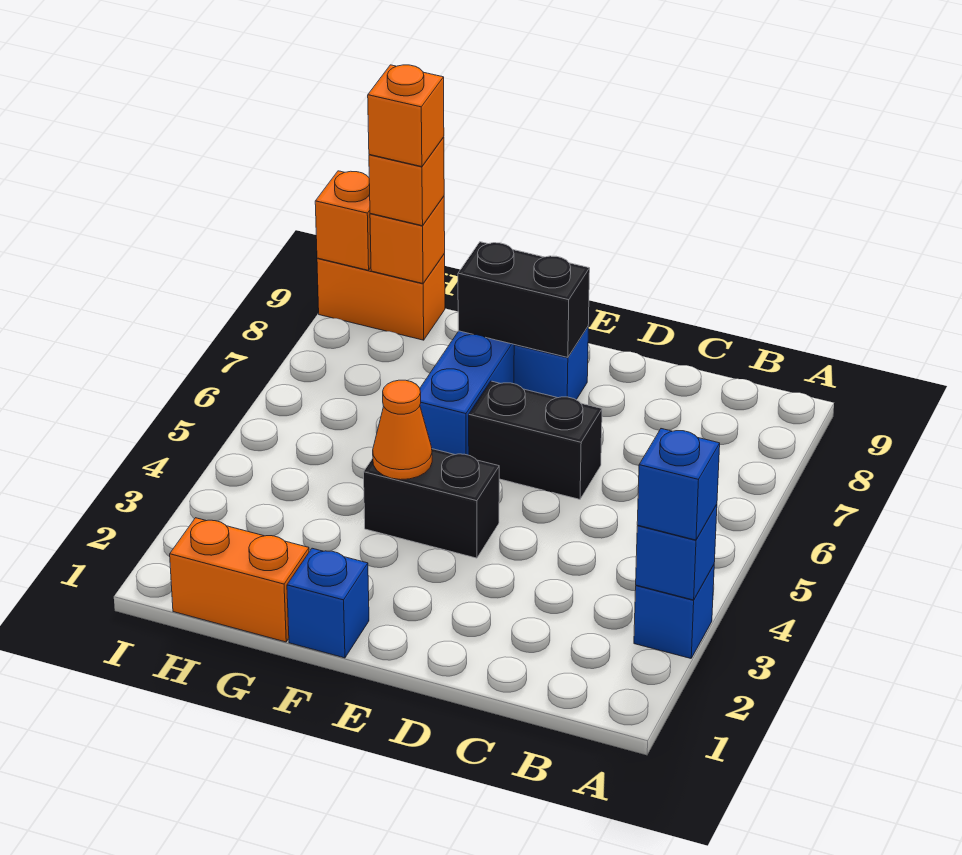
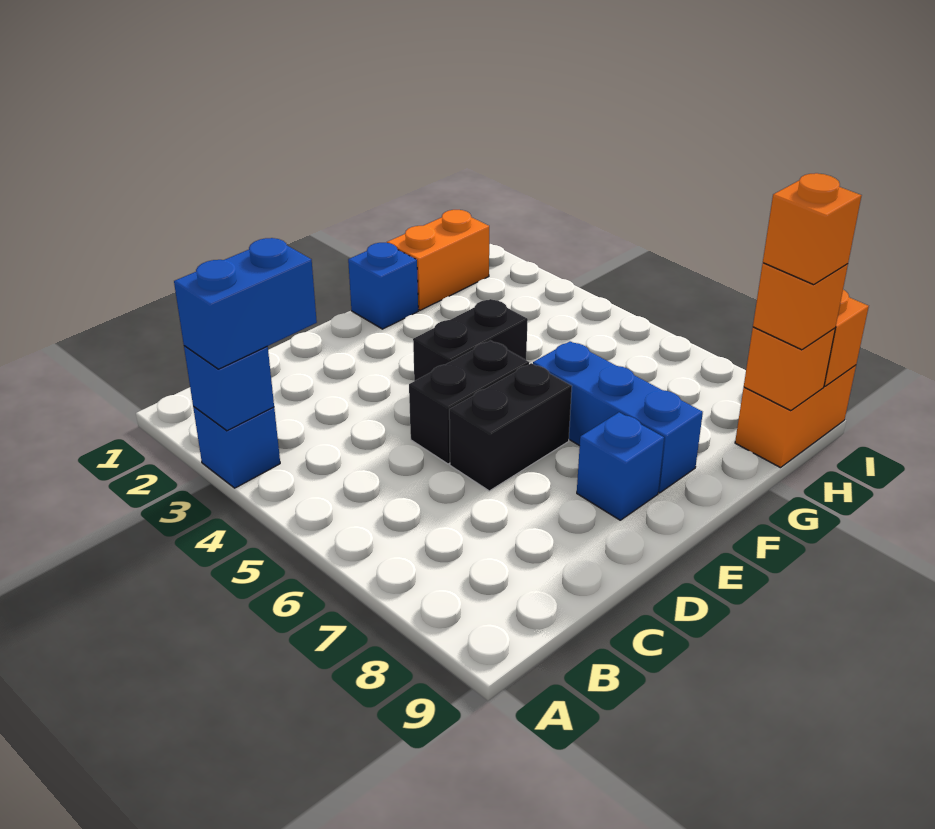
blue 1x1 brick [637,429,720,540] -> blue 1x2 brick [174,238,317,369]
black 1x2 brick [458,242,590,357] -> black 1x2 brick moved to [409,341,529,464]
orange 1x1 cone [373,380,432,480] -> none

